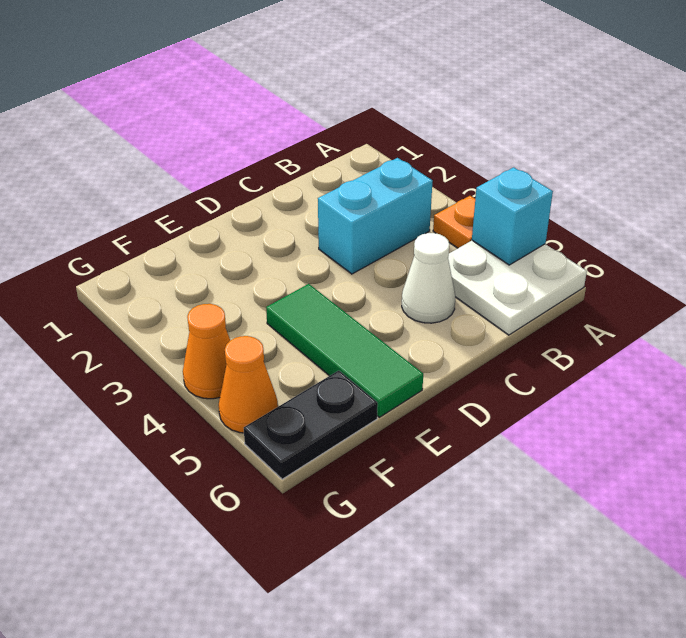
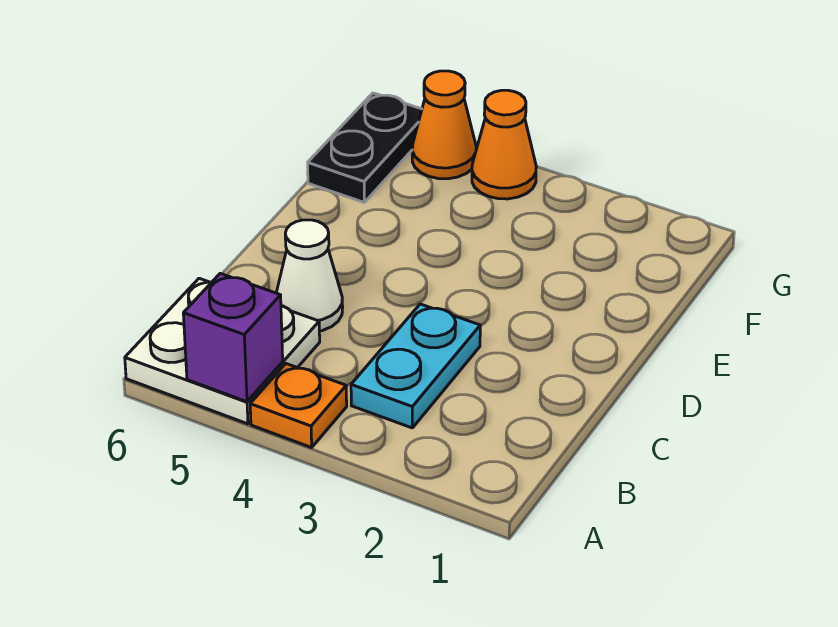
cyan 1x1 brick [472,167,553,265] -> purple 1x1 brick [183,273,283,402]
cyan 1x2 brick [318,158,433,274] -> cyan 1x2 plate [351,304,480,428]
green 1x3 tile [266,284,423,417] -> none

